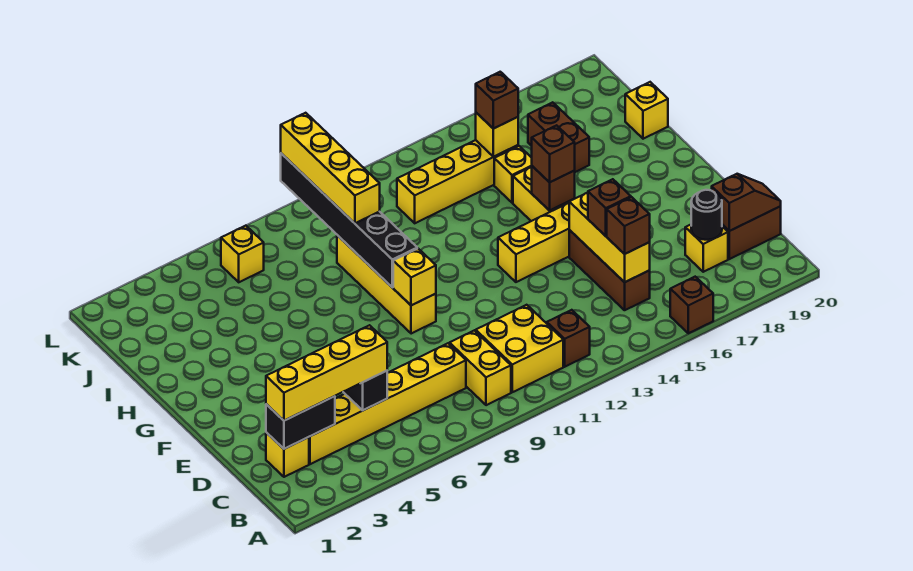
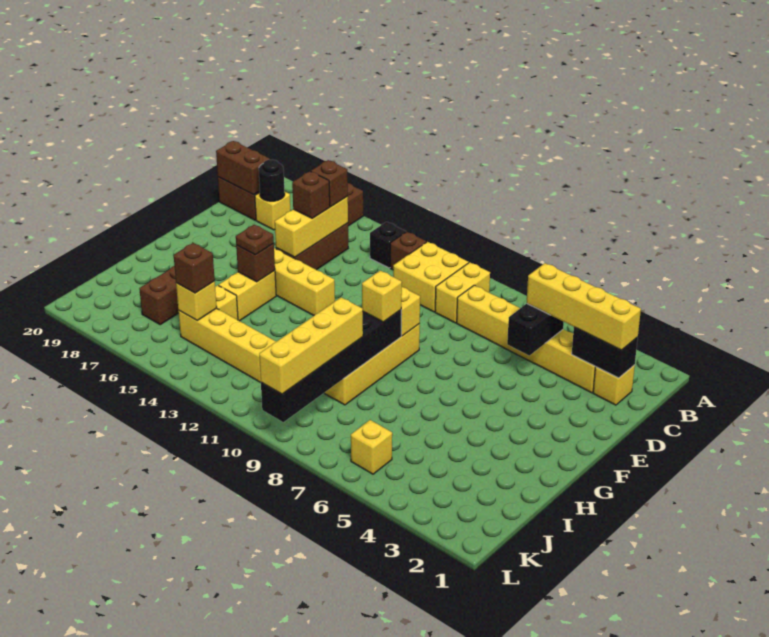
none -> black 1x1 brick [370,222,406,268]
brown 1x2 slope [712,174,781,231] -> brown 1x2 brick [216,141,270,195]
brown 1x1 brick [532,125,575,182] -> brown 1x1 plate [236,225,274,255]
yellow 1x1 brick [625,82,668,139] -> yellow 1x1 brick moved to [362,271,402,322]

